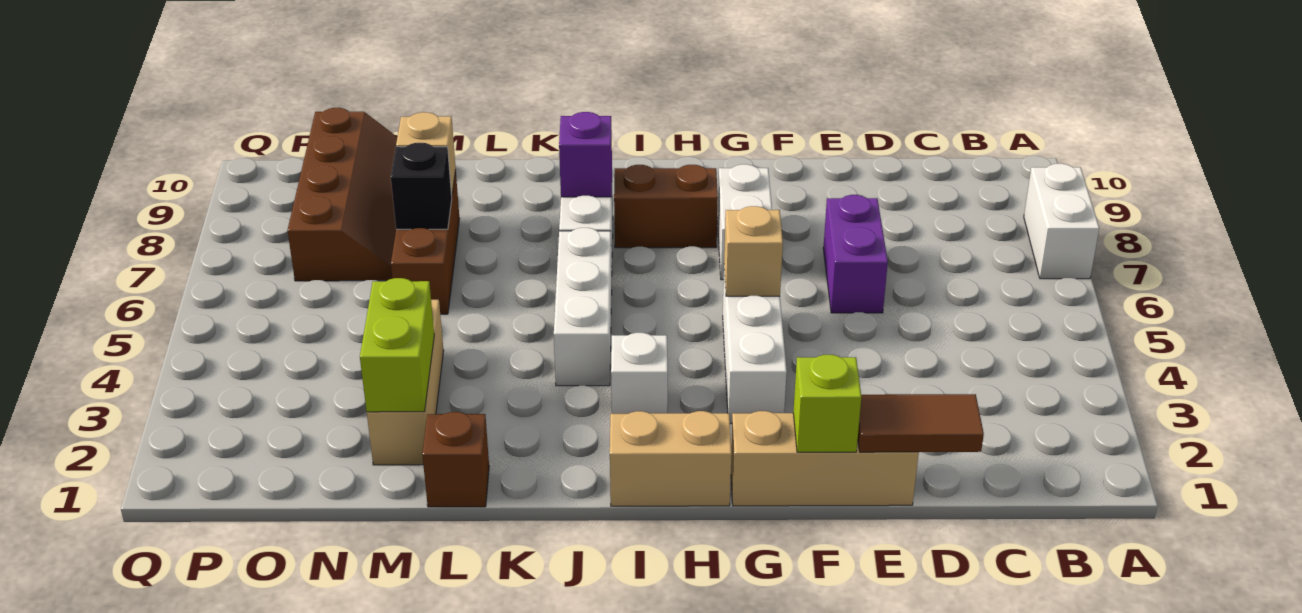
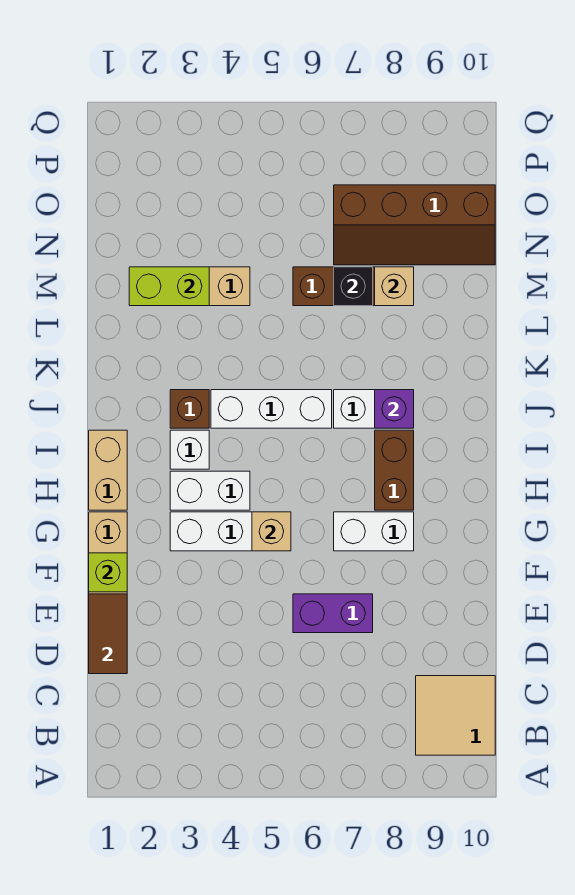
white 1x2 brick [1024,164,1099,279] -> white 1x2 brick moved to [170,471,250,510]
none -> tan 2x2 tile [416,676,495,755]
brown 1x1 brick [422,412,489,507] -> brown 1x1 brick moved to [170,390,209,428]

